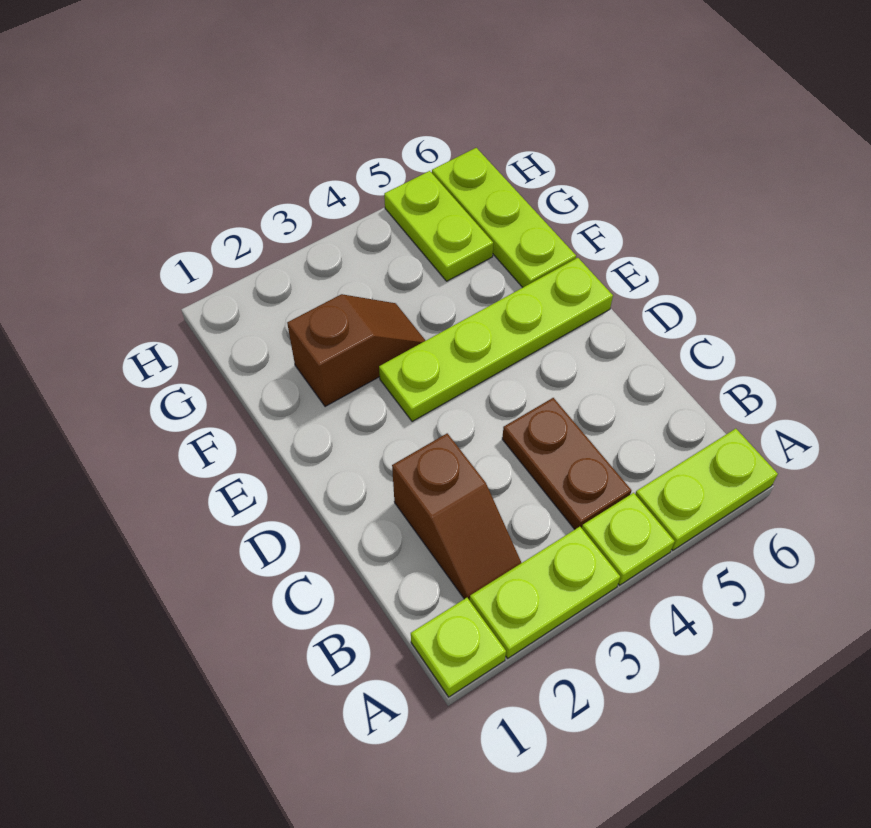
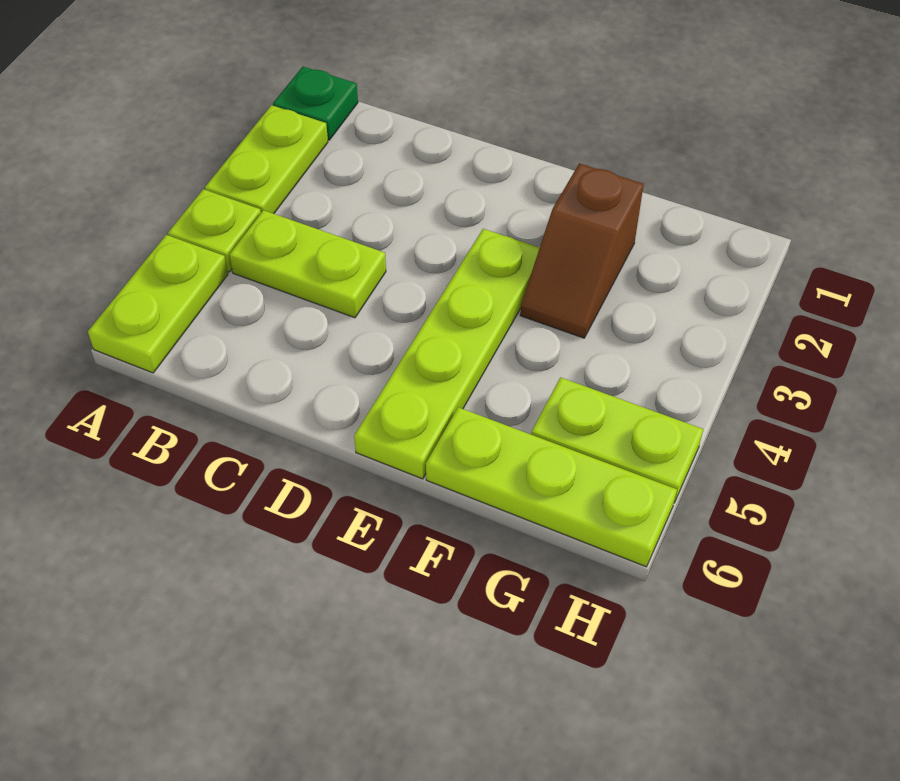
lime 1x1 plate [411,598,506,697] -> green 1x1 plate [273,67,358,140]
brown 1x2 slope [392,433,521,600] -> none
brown 1x2 plate [502,398,631,529] -> lime 1x2 plate [229,210,386,318]

